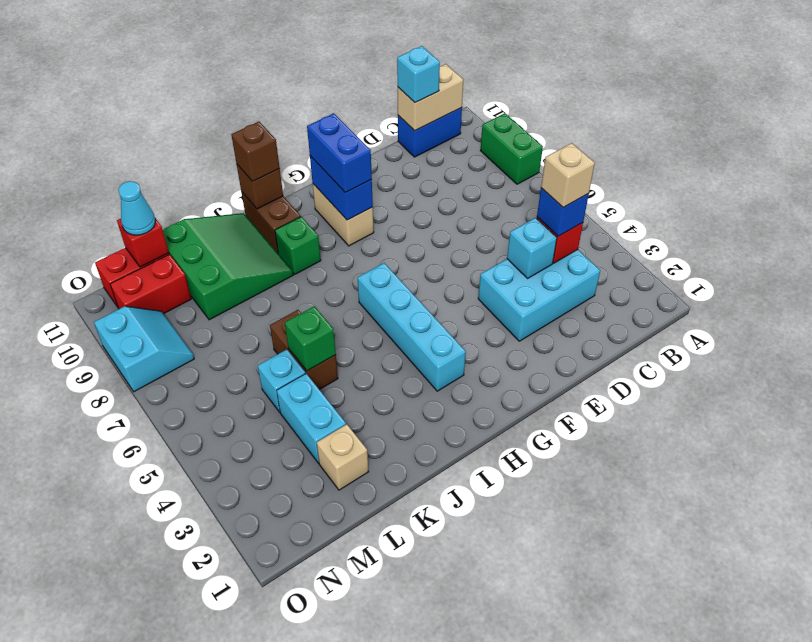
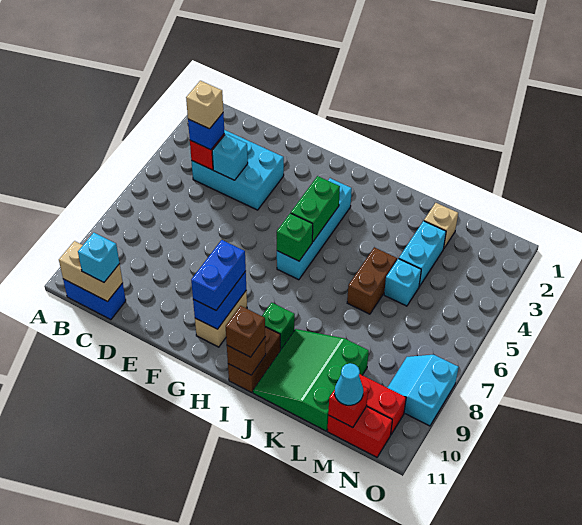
green 1x2 brick [480,113,543,184] -> green 1x2 brick moved to [291,176,340,242]
green 1x1 brick [285,306,336,371] -> green 1x1 brick moved to [277,213,313,261]

